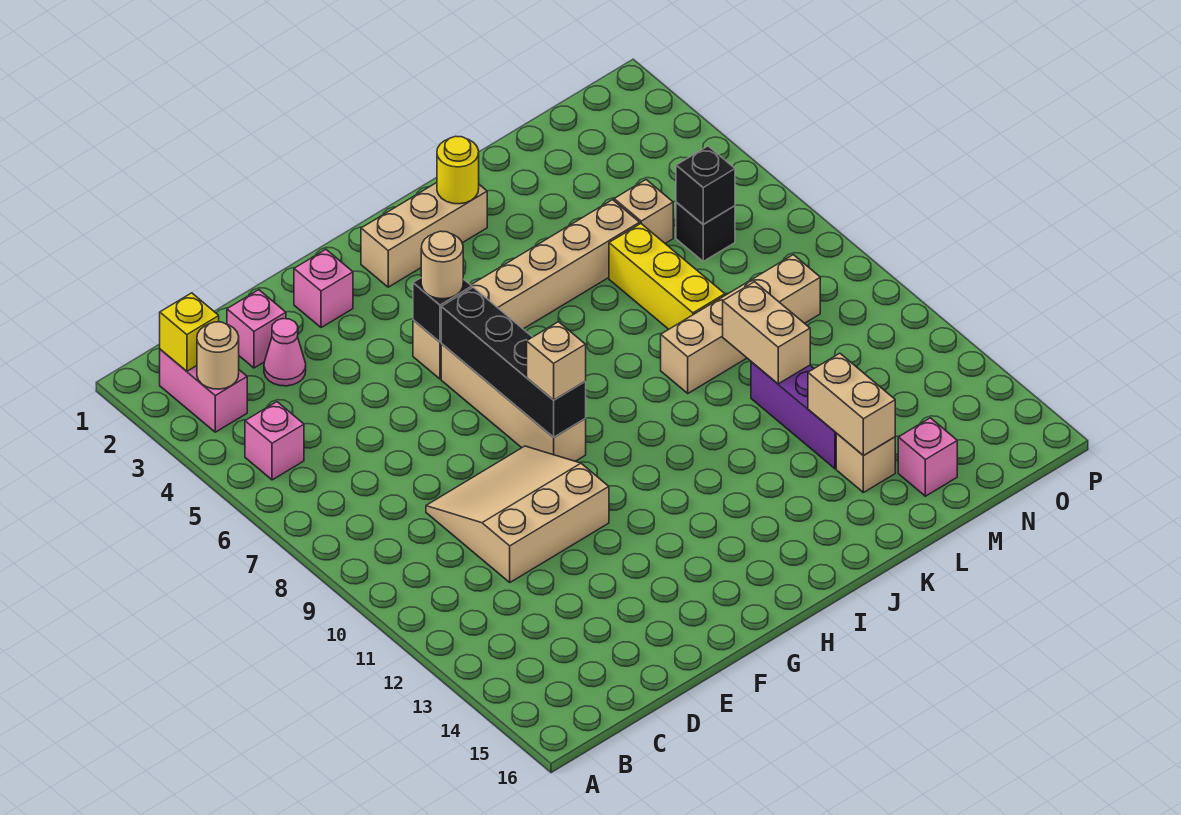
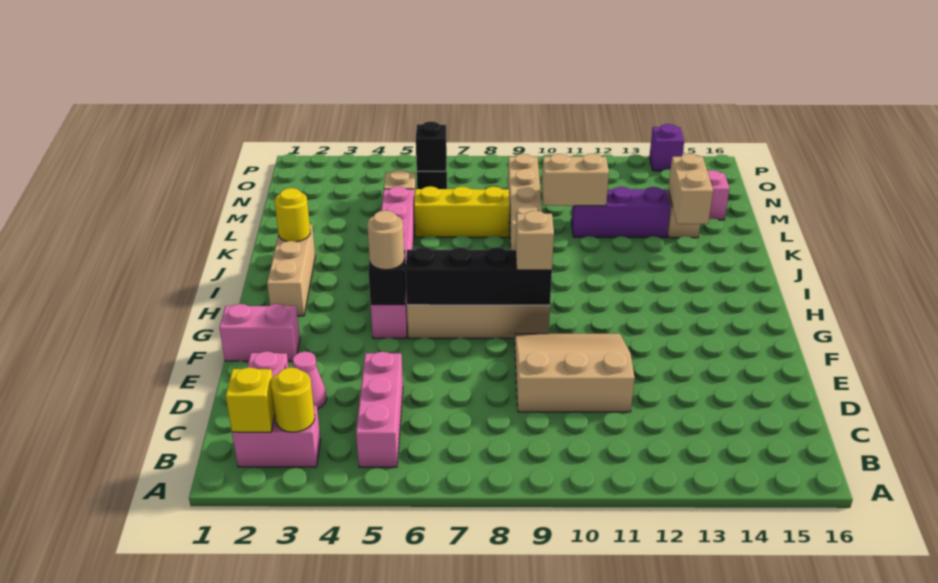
tan 1x1 round brick [197,322,239,389] -> yellow 1x1 round brick [271,367,315,432]
pink 1x1 brick [245,402,304,480] -> pink 1x3 brick [356,352,403,467]
tan 3x3 slope [426,446,609,582] -> tan 3x3 slope turned to [515,334,635,412]
pink 1x1 brick [294,249,353,328] -> pink 1x2 brick [220,304,300,361]
tan 1x6 brick [413,200,640,379] -> pink 1x6 brick [371,186,415,338]
tan 1x2 brick [808,353,895,456] -> tan 1x2 brick turned to [668,154,713,224]
none -> purple 1x1 brick [649,124,684,171]

